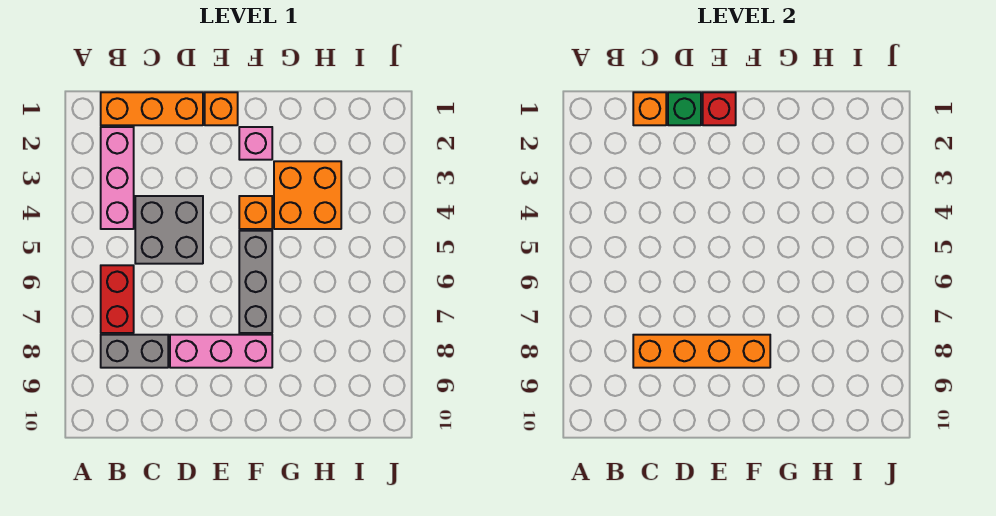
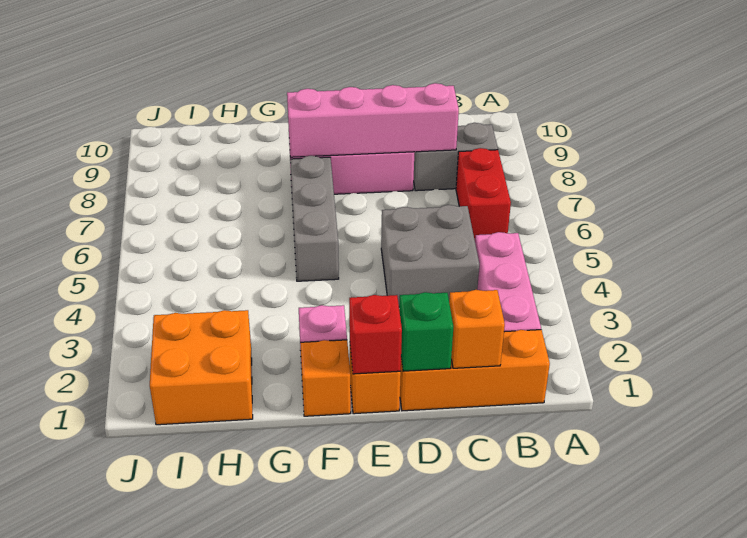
orange 1x4 brick [633,335,770,368] -> pink 1x4 brick [287,83,459,157]
orange 1x1 brick [239,196,272,229] -> orange 1x1 brick moved to [300,340,351,416]
orange 2x2 brick [274,161,341,229] -> orange 2x2 brick moved to [150,310,253,425]

